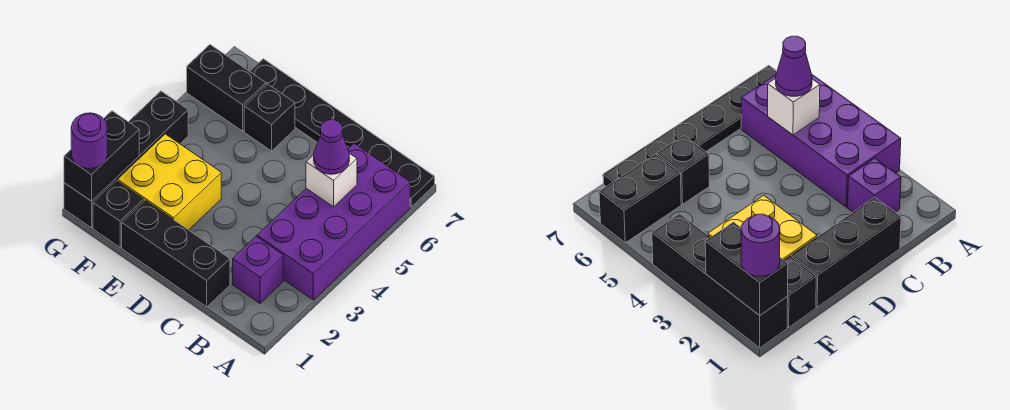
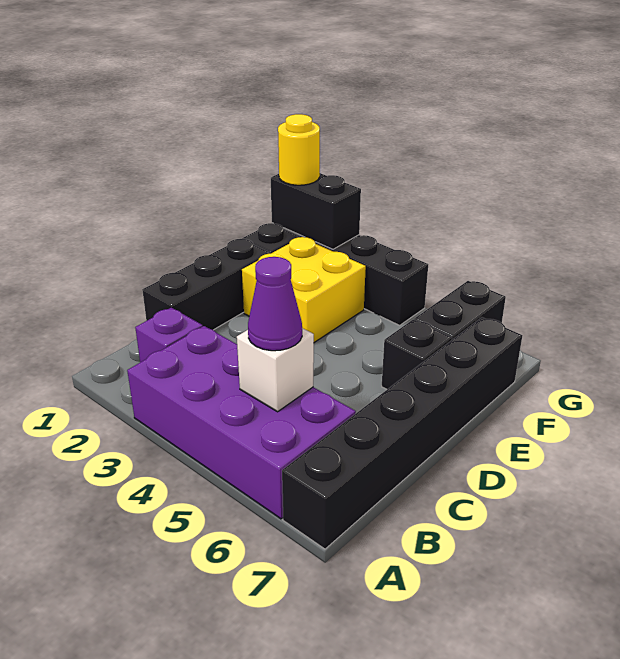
black 1x6 plate [250,59,435,207] -> black 1x6 brick [282,317,522,549]
purple 1x1 round brick [71,113,107,169] -> yellow 1x1 round brick [278,114,320,185]

